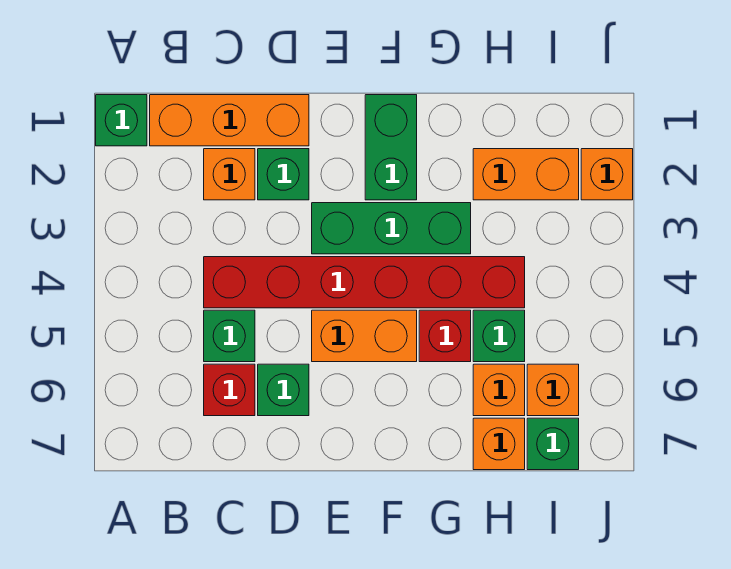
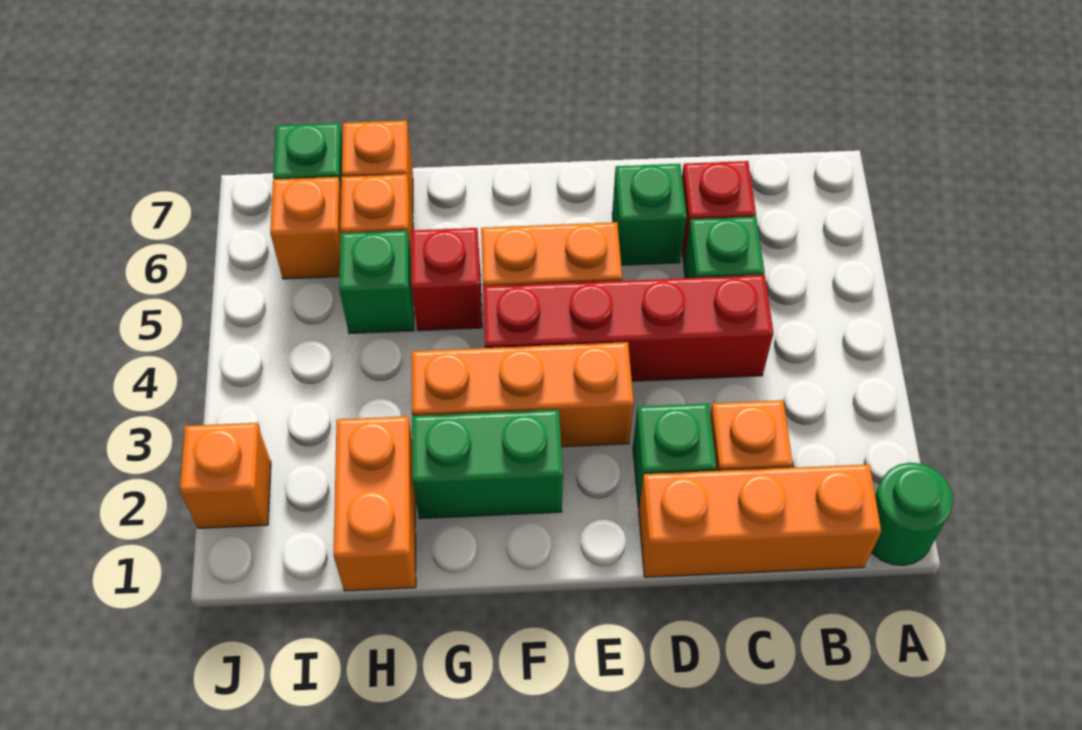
green 1x1 brick [96,95,147,146] -> green 1x1 round brick [871,463,953,566]
red 1x6 brick [204,257,525,308] -> red 1x4 brick [483,275,773,381]
green 1x3 brick [312,203,471,254] -> orange 1x3 brick [412,342,634,447]
green 1x2 brick [365,95,417,200] -> green 1x2 brick turned to [412,410,563,519]
orange 1x2 brick [473,149,579,200] -> orange 1x2 brick turned to [334,416,416,591]

